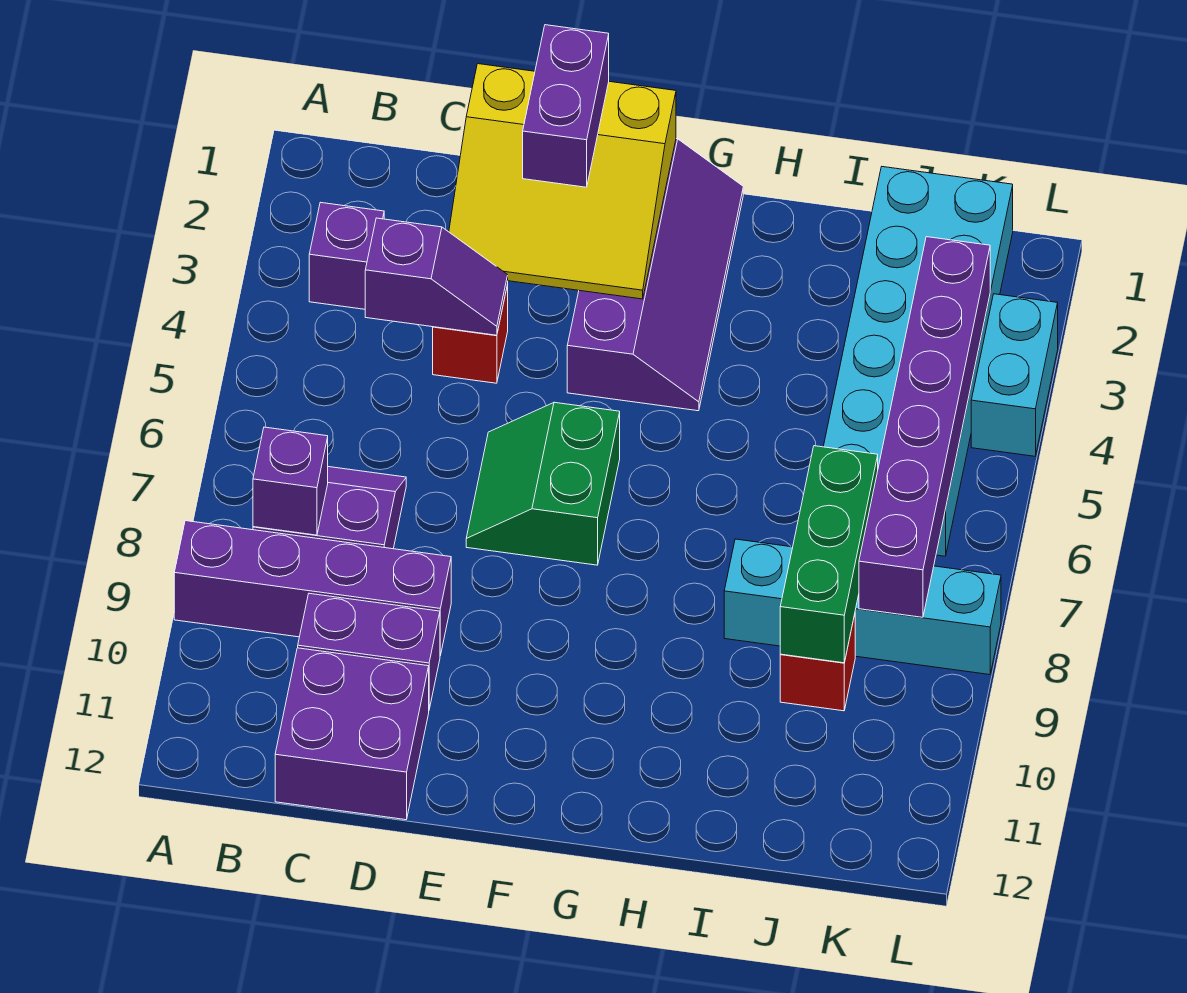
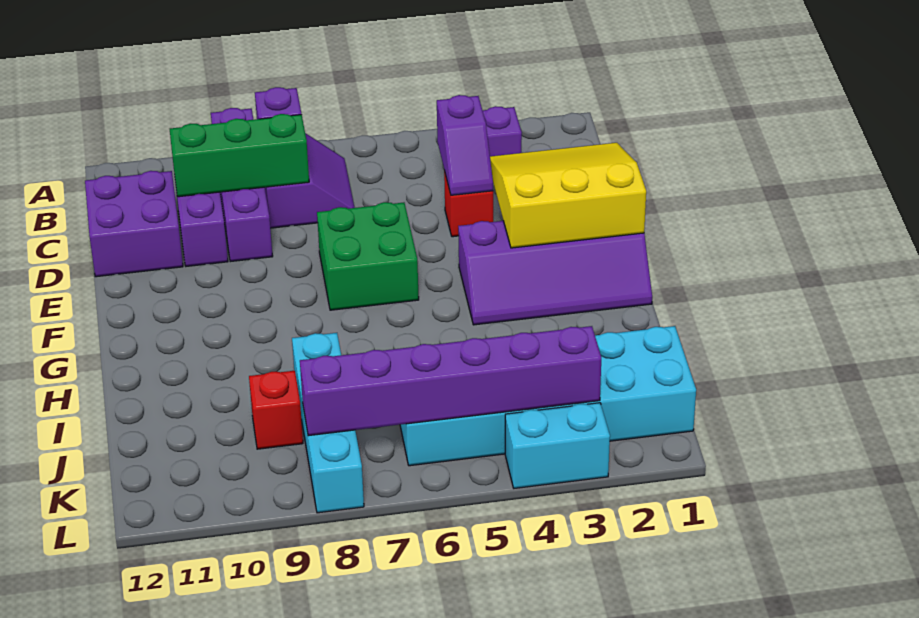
yellow 3x3 slope [449,64,676,299] -> yellow 3x3 slope turned to [490,143,646,248]
purple 1x2 brick [523,25,609,187] -> none
green 2x2 slope [466,402,620,565] -> green 2x2 brick [317,202,419,310]
green 1x3 brick [780,446,878,663] -> green 1x3 brick moved to [170,114,309,197]

